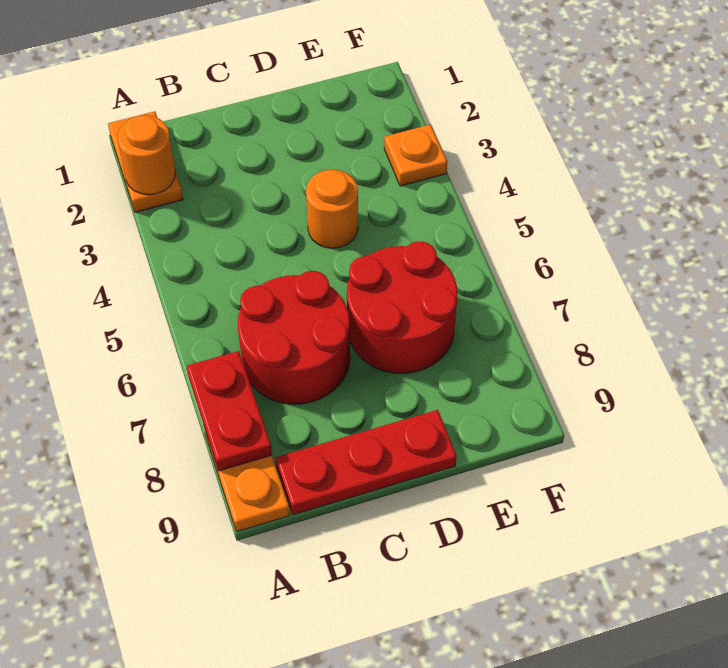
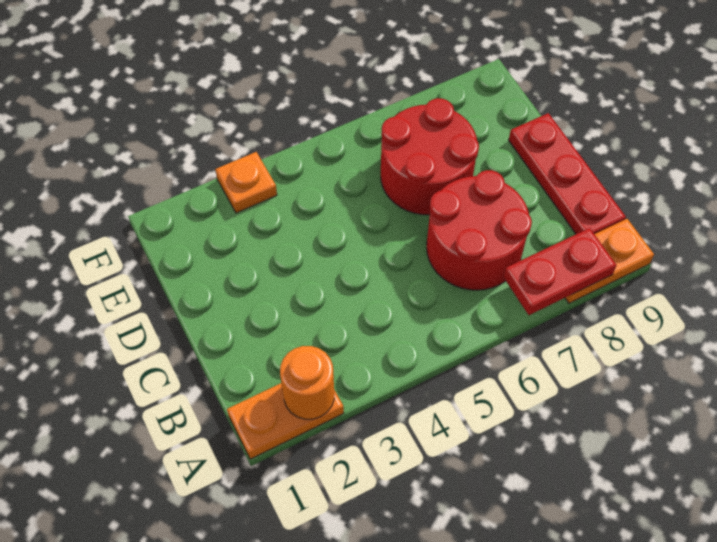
orange 1x1 round brick [306,170,358,248] -> none

